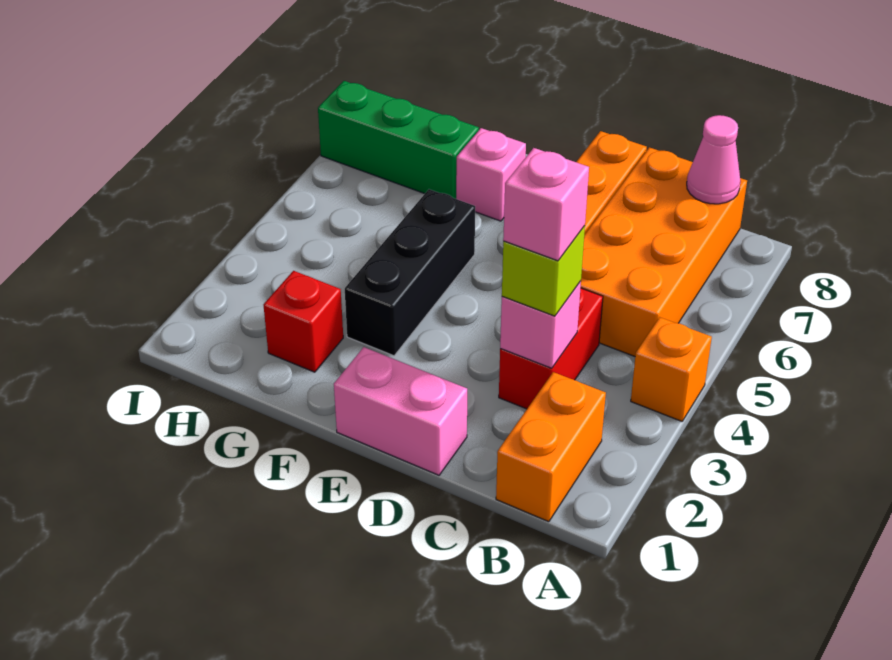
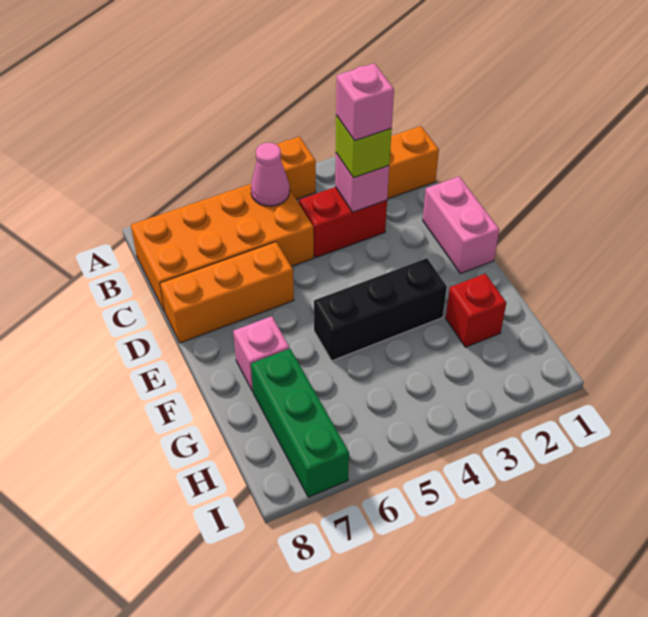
pink 1x1 cone [687,115,741,204] -> pink 1x1 cone moved to [251,142,290,206]

